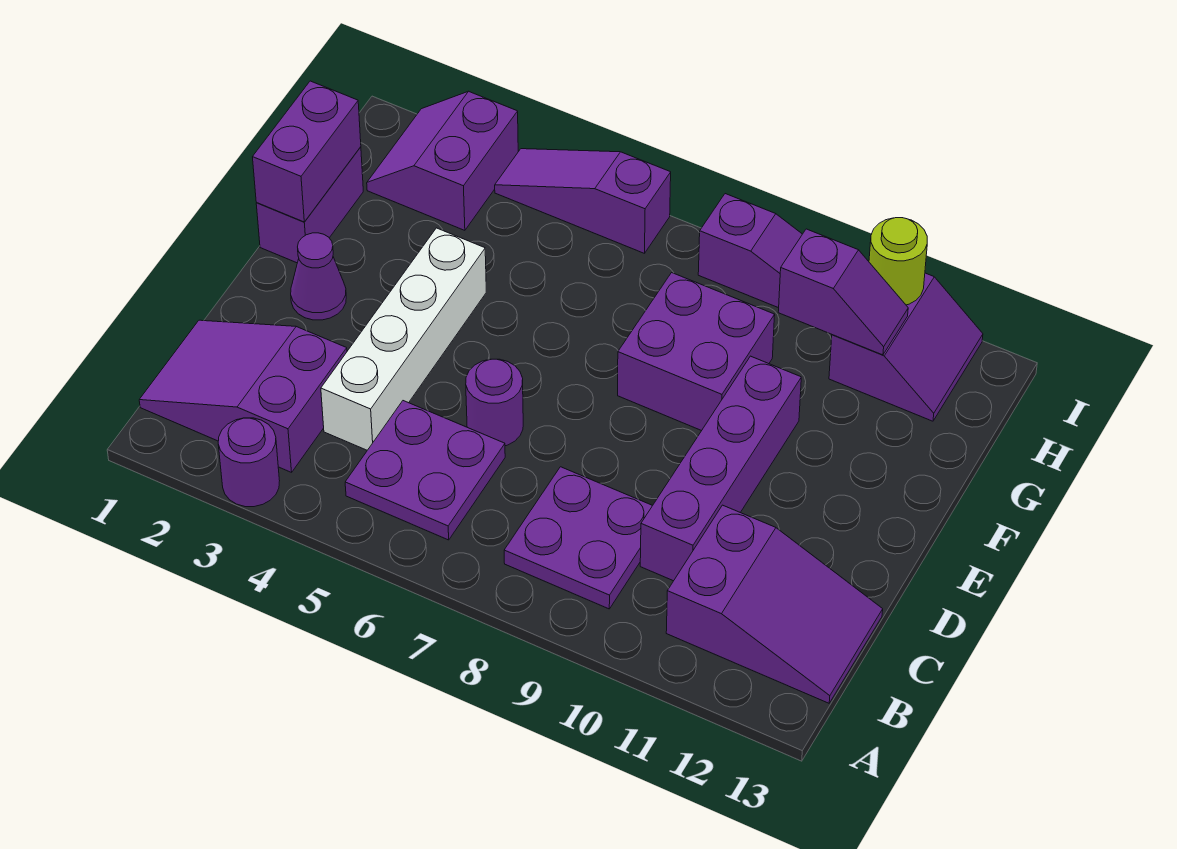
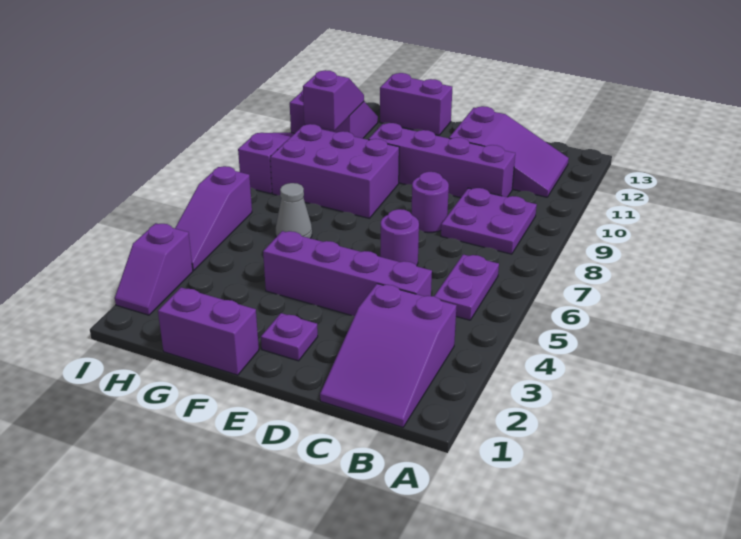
purple 1x1 round brick [218,418,280,507] -> purple 1x1 round brick moved to [411,172,449,233]
purple 2x2 plate [345,401,505,540] -> purple 1x2 plate [434,254,499,320]
purple 2x3 slope [666,505,883,703] -> purple 2x3 slope turned to [449,106,569,197]
white 1x4 brick [321,228,486,450] -> purple 1x4 brick [263,231,432,316]
purple 1x1 cone [291,233,346,320] -> purple 1x1 plate [261,313,318,361]
purple 1x2 brick [253,81,361,222] -> purple 1x2 brick moved to [380,73,452,135]
purple 2x2 brick [618,273,775,431] -> purple 2x3 brick [270,124,399,218]
none -> grey 1x1 cone [276,183,312,238]
purple 2x2 slope [367,91,518,230] -> purple 1x2 slope [115,223,193,315]
lime 1x1 round brick [869,218,927,305] -> none

